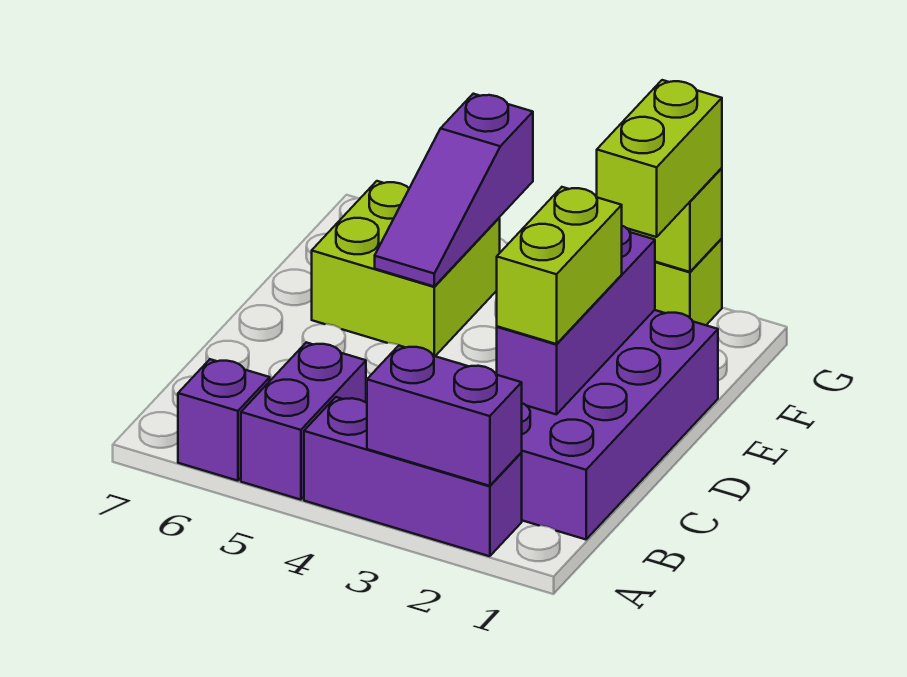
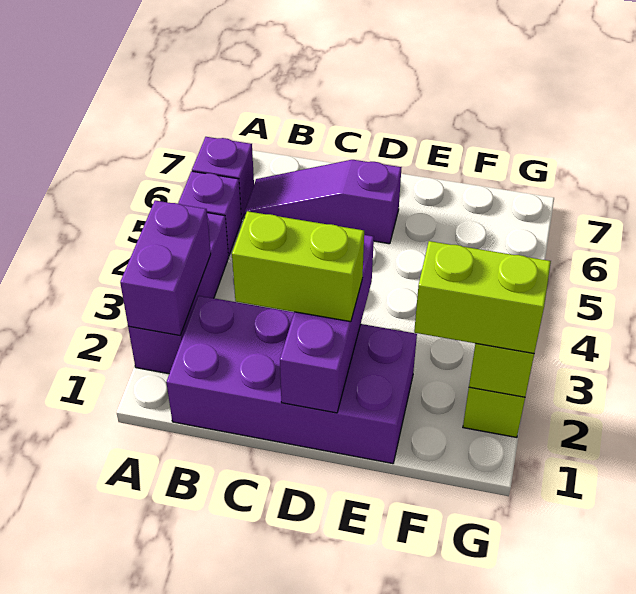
purple 1x2 brick [241,342,366,500] -> purple 1x1 brick [178,171,242,256]
purple 1x3 brick [497,226,655,415] -> purple 1x3 brick turned to [280,235,374,413]
lime 2x2 brick [312,181,500,356] -> none
purple 1x3 slope [375,94,533,286] -> purple 1x3 slope moved to [244,160,401,244]

